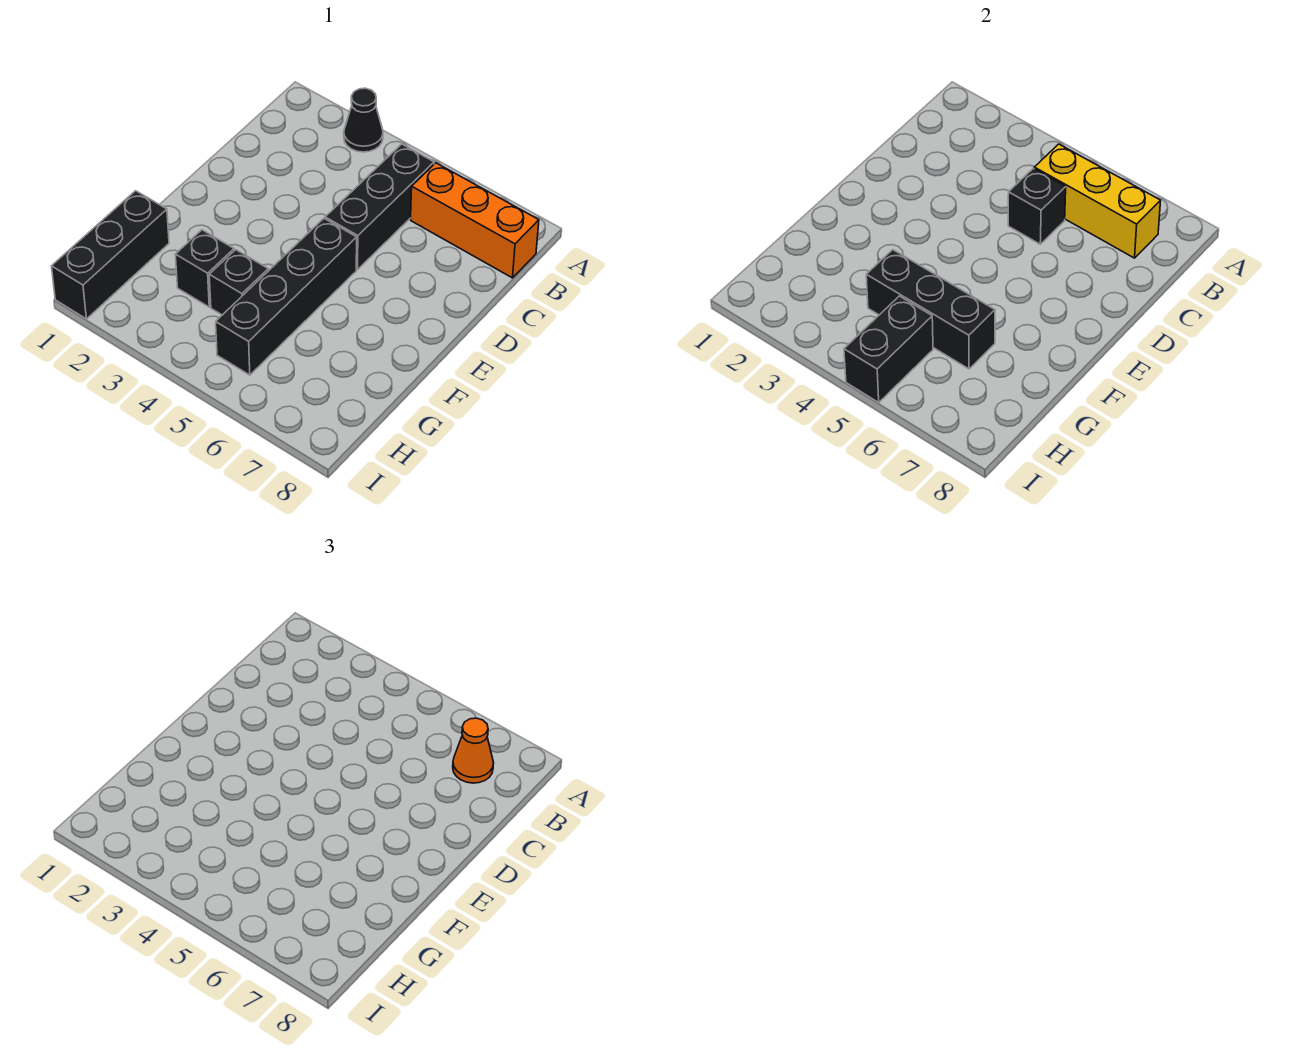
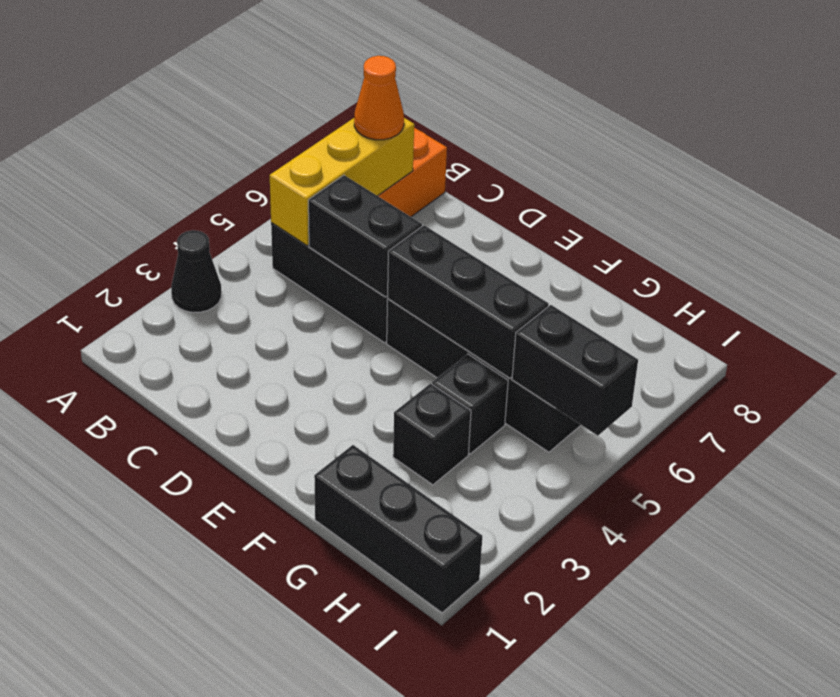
black 1x1 brick [1008,168,1066,244] -> black 1x2 brick [308,175,422,297]
black 1x3 brick [866,250,995,369] -> black 1x3 brick turned to [388,225,549,378]

